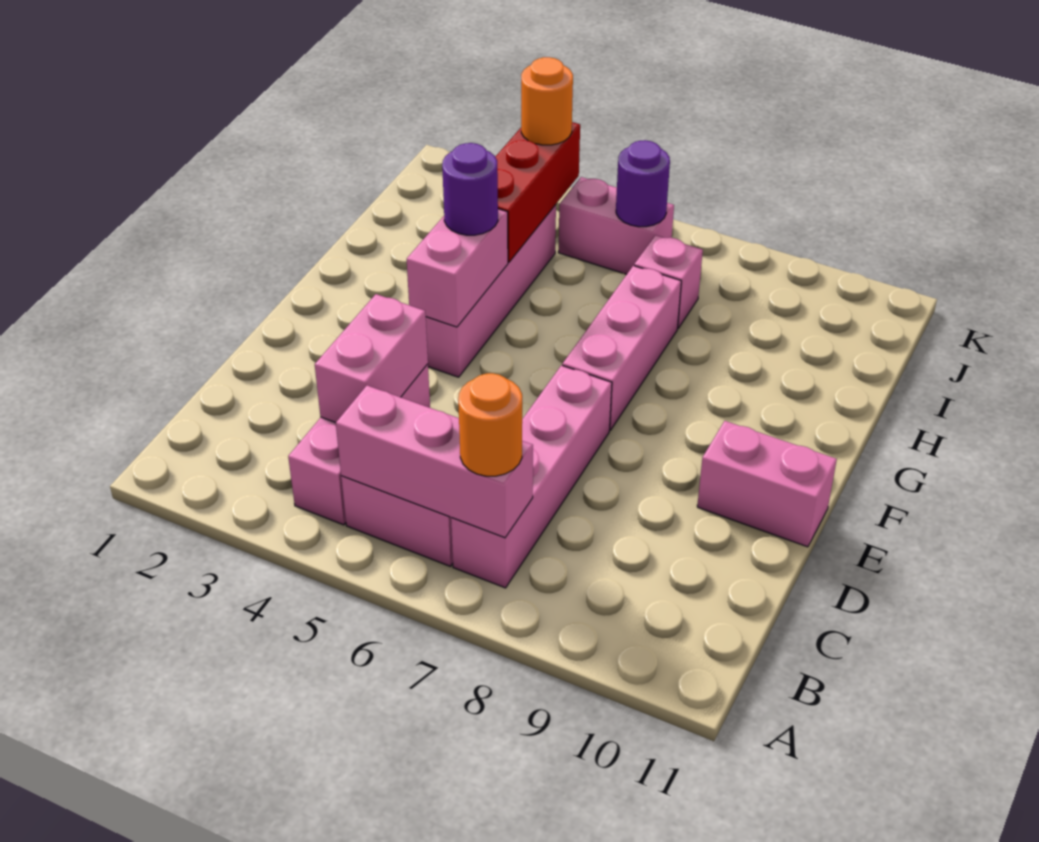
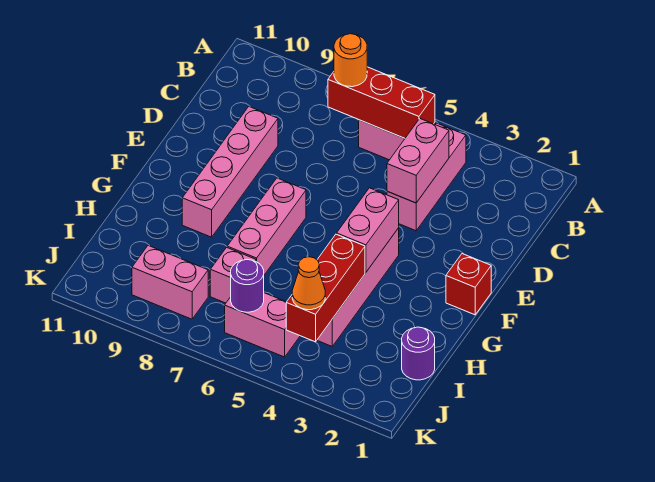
pink 1x3 brick [336,385,533,538] -> red 1x3 brick [328,67,435,138]
pink 1x4 brick [451,365,612,588] -> pink 1x4 brick moved to [182,107,278,237]
pink 1x2 brick [697,421,837,547] -> pink 1x2 brick moved to [132,245,208,319]
none -> red 1x1 brick [446,254,491,315]
purple 1x1 round brick [442,143,498,235] -> purple 1x1 round brick moved to [402,327,435,380]
orange 1x1 round brick [521,57,573,145] -> orange 1x1 cone [292,257,325,310]

